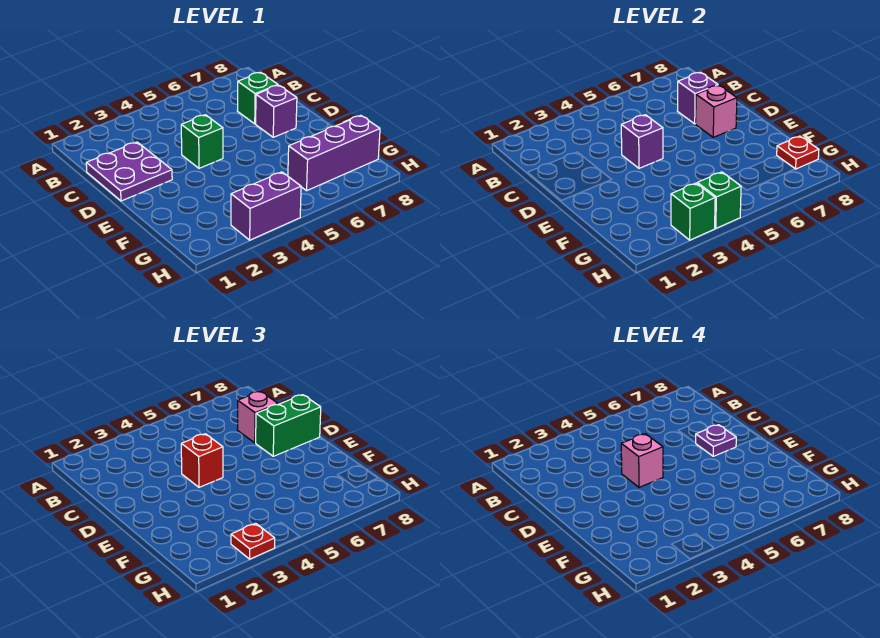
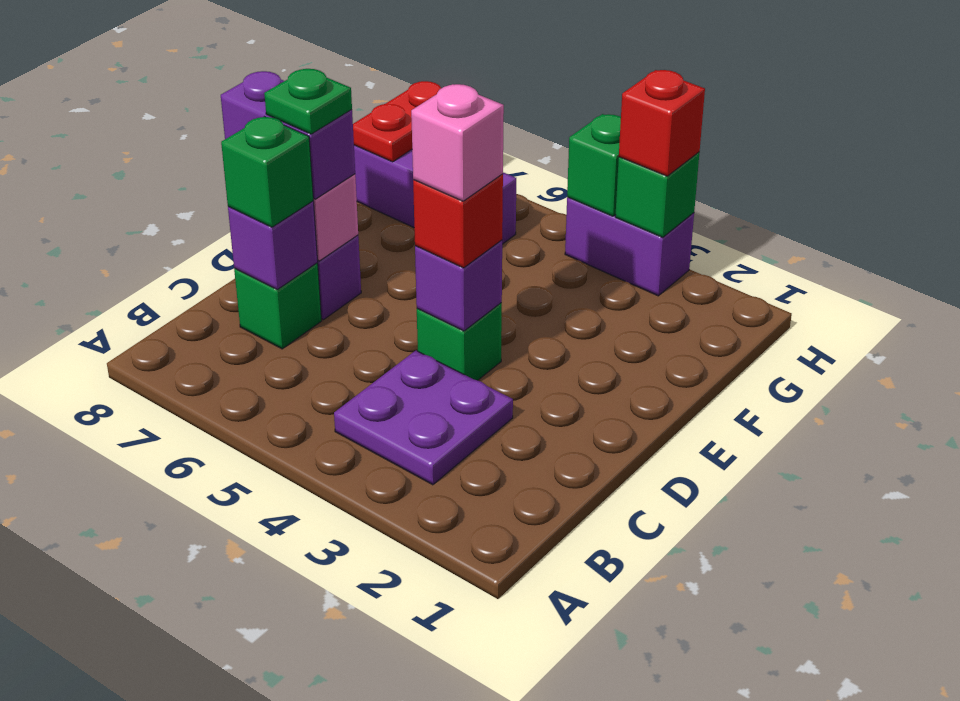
purple 2x2 plate [86,142,172,201] -> purple 2x2 plate moved to [334,351,513,485]
pink 1x1 brick [237,391,278,443] -> green 1x1 brick [221,117,313,227]
green 1x2 brick [256,395,321,456] -> purple 1x2 brick [221,71,355,199]
purple 1x1 plate [696,425,736,456] -> green 1x1 plate [264,69,352,134]
red 1x1 plate [777,136,819,169] -> red 1x2 plate [353,81,441,162]
red 1x1 plate [231,523,275,559] -> red 1x1 brick [619,70,705,176]

